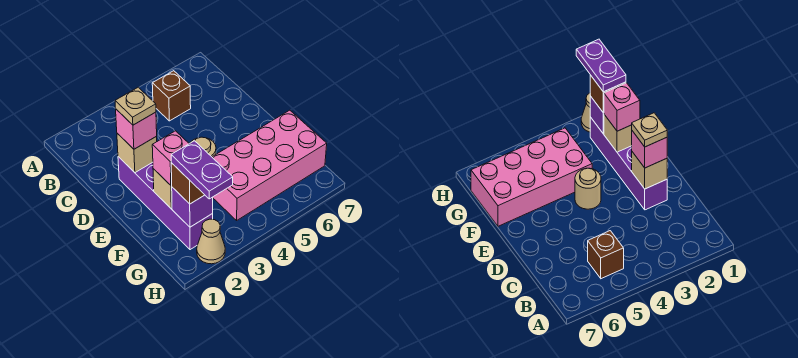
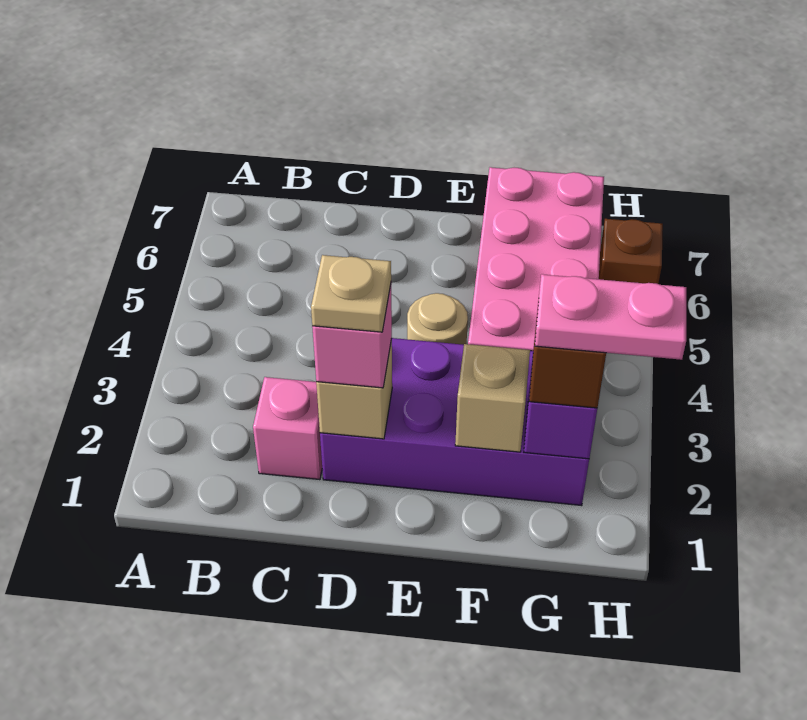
brown 1x1 brick [152,71,191,121] -> brown 1x1 brick moved to [599,219,663,284]
purple 1x4 brick [118,157,213,250] -> purple 2x4 brick [320,338,589,506]
pink 1x1 brick [152,131,189,185] -> pink 1x1 brick moved to [253,377,322,480]
purple 1x2 plate [171,141,233,199] -> pink 1x2 plate [535,274,686,360]
tan 1x1 cone [197,219,225,264] -> none

